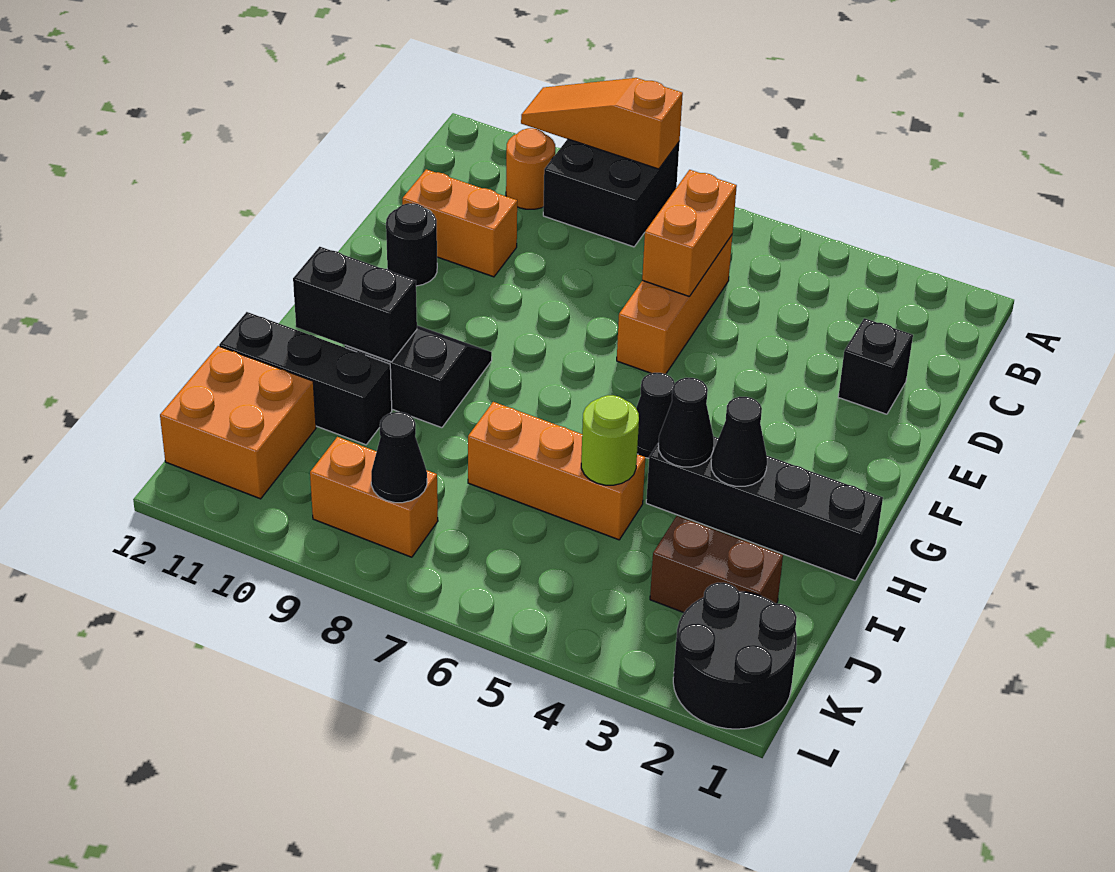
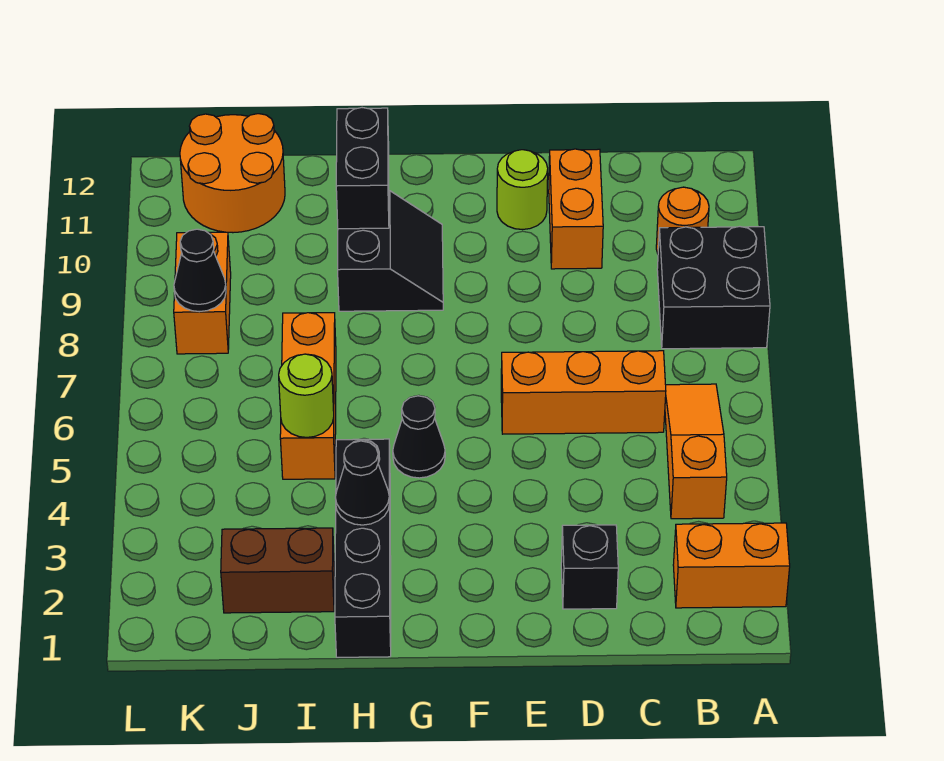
orange 1x3 slope [521,78,683,169] -> orange 1x3 slope moved to [665,384,727,519]
orange 1x2 brick [642,170,737,297] -> orange 1x2 brick moved to [673,523,790,608]
black 1x1 round brick [386,203,437,286] -> lime 1x1 round brick [497,150,548,230]
black 1x1 cone [658,378,714,467] -> none
black 1x3 brick [219,312,392,445] -> none
brown 1x2 brick [650,516,783,613] -> brown 1x2 brick turned to [221,528,334,613]
orange 2x2 brick [160,346,316,499] -> orange 2x2 round brick [180,114,285,233]
black 2x2 round brick [673,583,797,729] -> none

